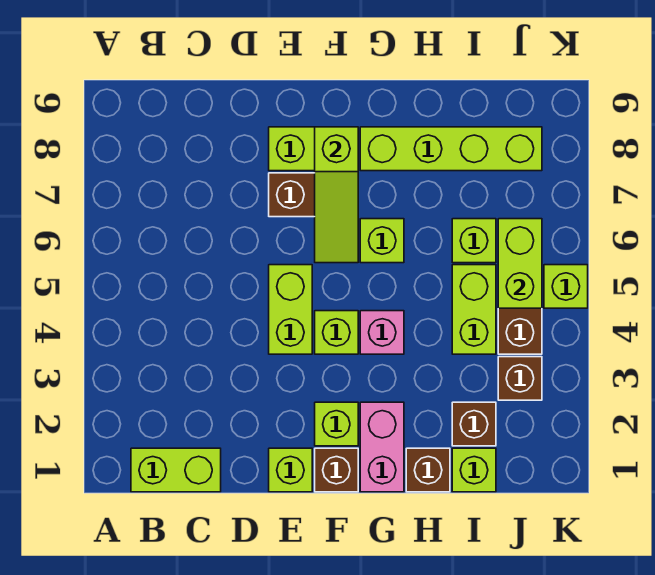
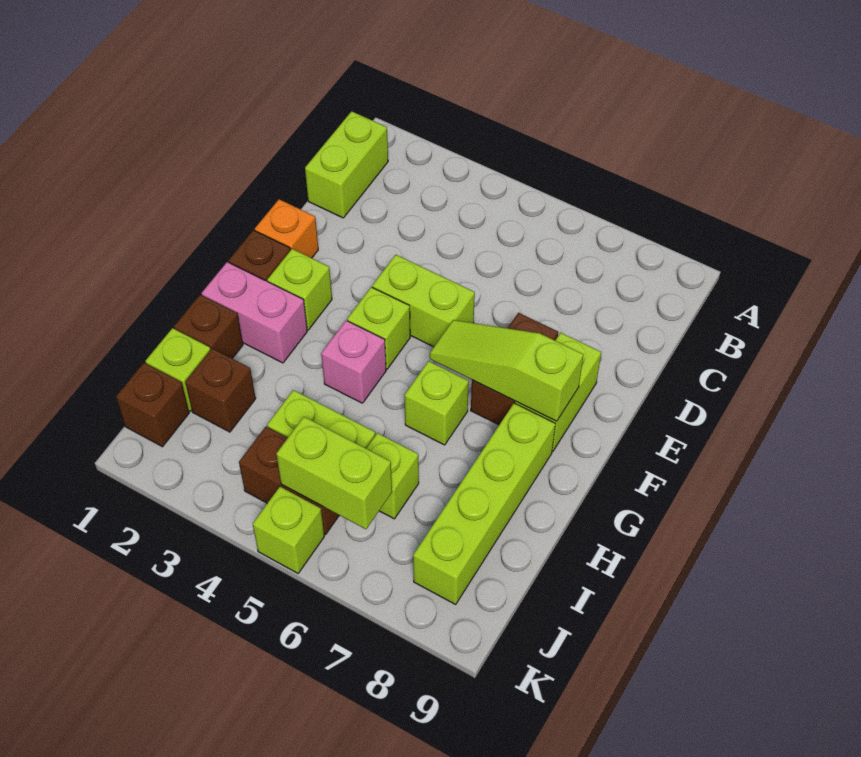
lime 1x1 brick [269,448,312,492] -> orange 1x1 brick [255,199,318,258]
brown 1x1 brick [498,357,542,400] -> brown 1x1 brick moved to [116,363,189,447]

